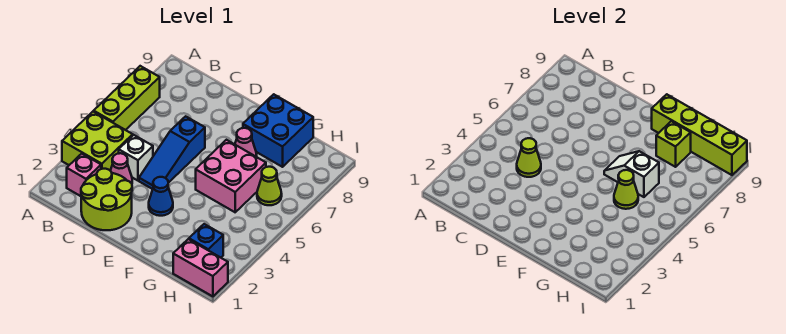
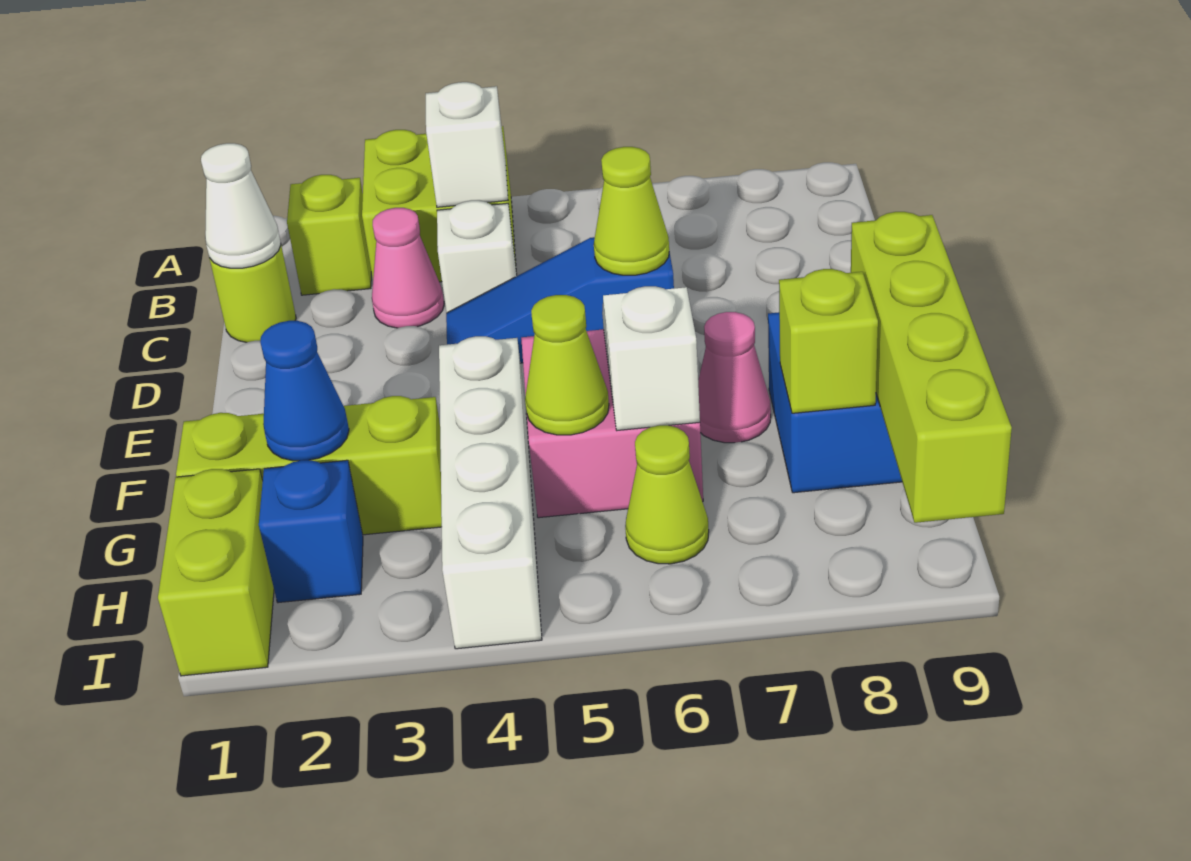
lime 1x3 brick [94,66,160,130] -> lime 1x3 brick moved to [176,396,442,535]
pink 1x1 brick [67,154,101,196] -> lime 1x1 brick [287,175,371,295]
none -> white 1x1 brick [426,82,508,207]
lime 2x2 round brick [81,169,132,230] -> lime 1x1 round brick [210,246,296,342]
none -> white 1x1 cone [201,143,281,268]
lime 1x1 cone [517,138,541,177] -> lime 1x1 cone moved to [594,147,669,275]
blue 1x1 cone [149,177,173,216] -> blue 1x1 cone moved to [260,321,349,461]
none -> white 1x4 brick [439,336,542,649]
pink 1x2 brick [173,239,228,296] -> lime 1x2 brick [158,469,274,676]

